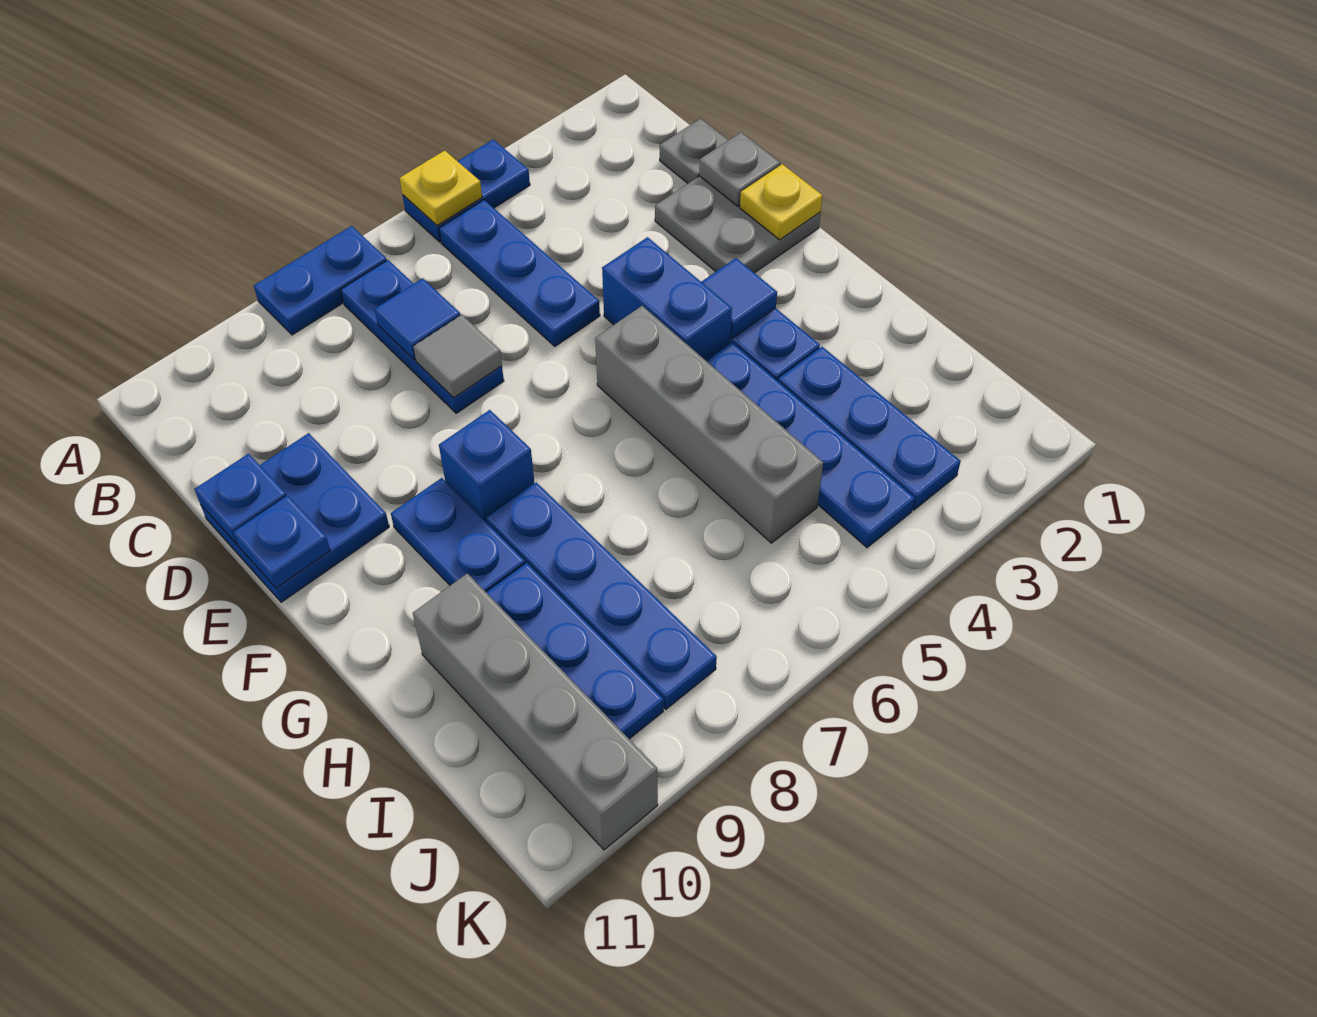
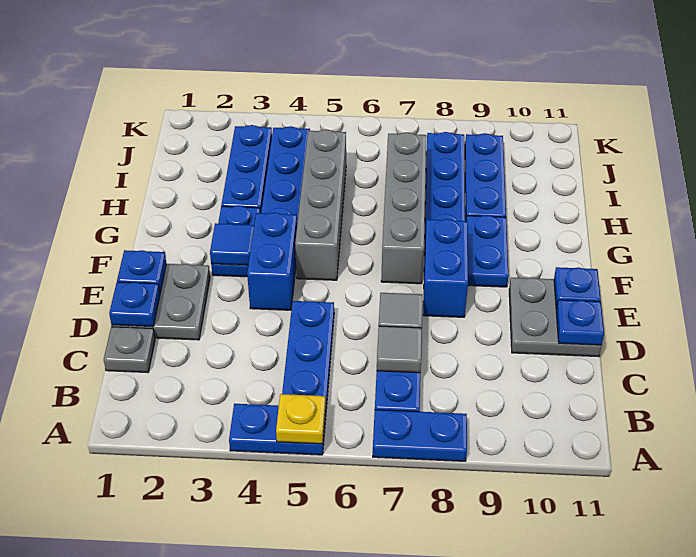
blue 1x1 tile [374,278,460,360] -> grey 1x1 tile [377,326,422,373]
grey 1x1 plate [699,132,780,206] -> blue 1x1 plate [109,282,160,327]
blue 2x2 plate [201,433,389,602] -> grey 2x2 plate [509,278,602,357]
yellow 1x1 plate [740,164,823,240] -> blue 1x1 plate [117,250,166,293]
blue 1x1 brick [439,410,534,522] -> blue 1x2 brick [423,219,468,317]
grey 1x4 brick [413,573,658,850] -> grey 1x4 brick moved to [381,132,426,284]

